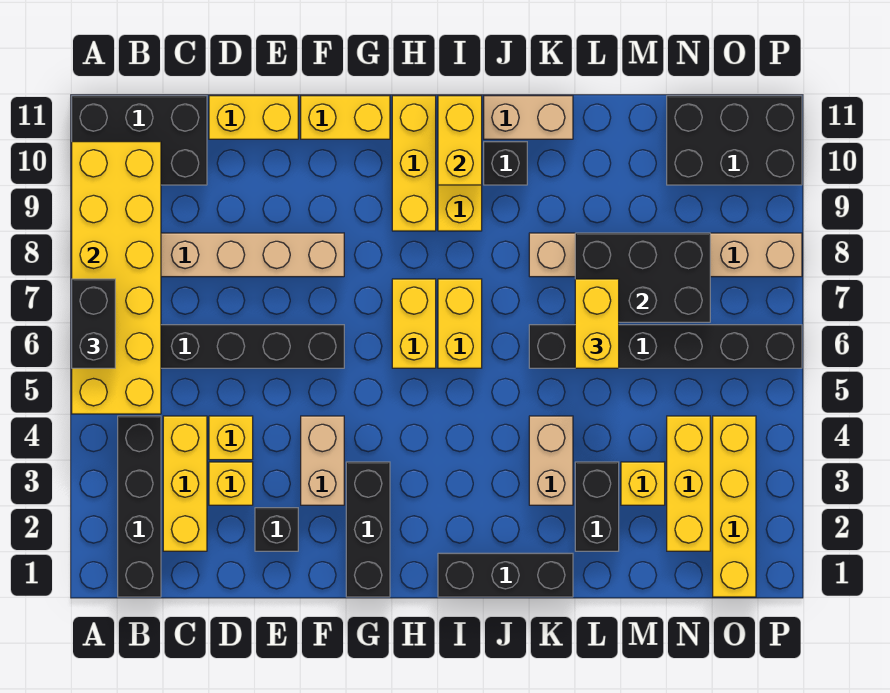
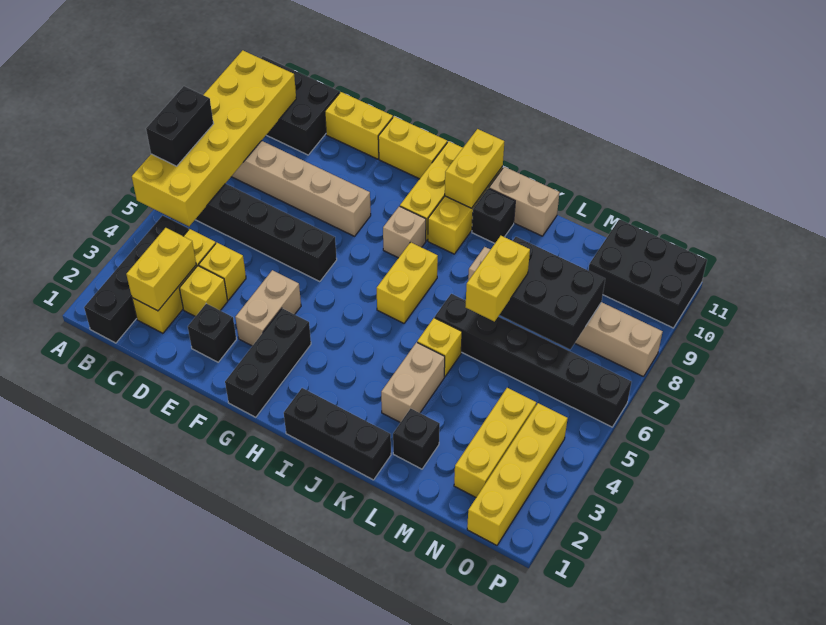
yellow 1x2 brick [392,279,436,368] -> yellow 1x2 brick moved to [126,228,196,311]
none -> tan 1x1 brick [383,206,426,258]
black 1x2 brick [575,462,619,551] -> black 1x1 brick [393,408,440,469]
yellow 1x1 brick [621,462,665,505] -> yellow 1x1 brick moved to [417,318,462,377]

